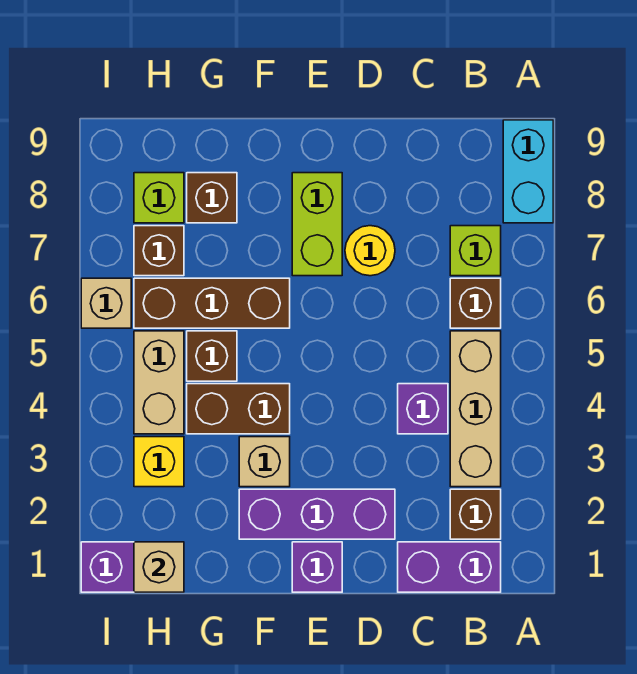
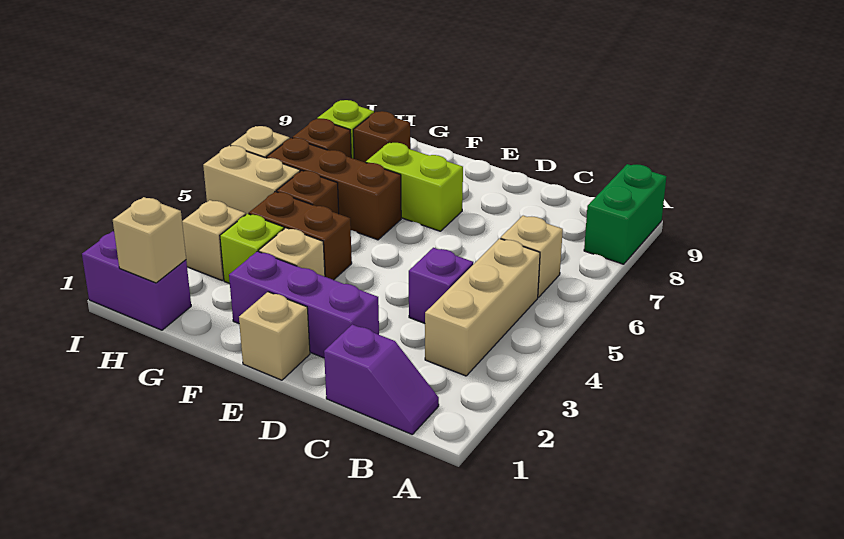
cyan 1x2 brick [503,120,553,223] -> green 1x2 brick [584,164,666,264]
purple 1x2 brick [398,542,501,592] -> purple 1x2 slope [324,324,439,434]
brown 1x1 brick [450,489,501,539] -> none
brown 1x1 brick [450,278,501,328] -> tan 1x1 brick [501,216,563,297]
lime 1x1 brick [450,226,501,276] -> lime 1x1 brick moved to [220,214,284,284]
yellow 1x1 round brick [345,226,395,276] -> none
purple 1x1 brick [292,542,342,592] -> tan 1x1 brick [239,292,310,380]
lime 1x2 brick [292,173,342,276] -> lime 1x2 brick turned to [366,143,463,231]
yellow 1x1 brick [134,437,184,487] -> tan 1x1 brick [182,200,246,280]
tan 1x2 brick [134,331,184,434] -> tan 1x2 brick turned to [203,145,300,214]

